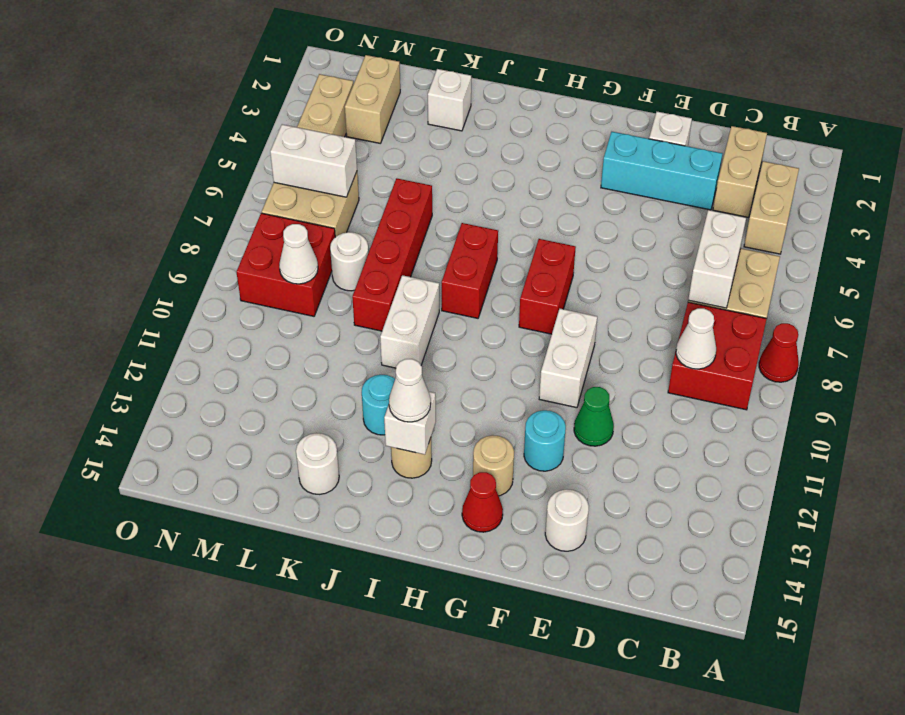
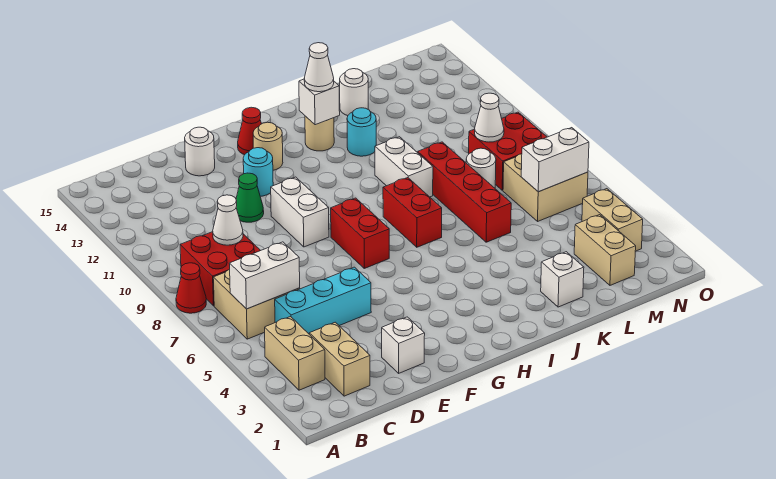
white 1x2 brick [688,210,746,308] -> white 1x2 brick turned to [229,242,300,309]
cyan 1x3 brick [601,132,722,210] -> cyan 1x3 brick moved to [275,267,371,334]

